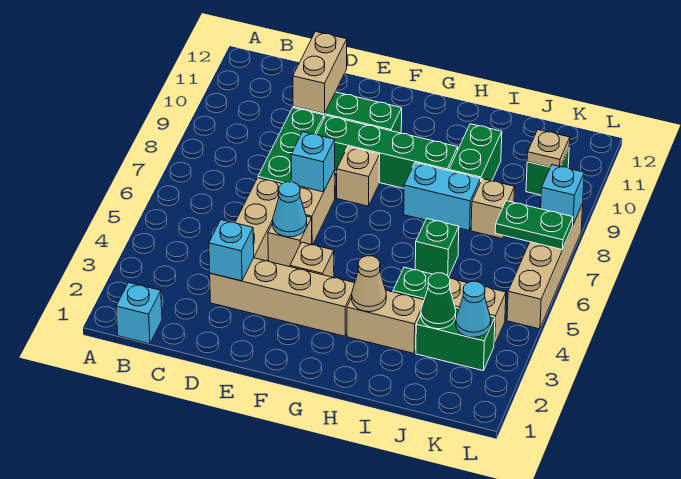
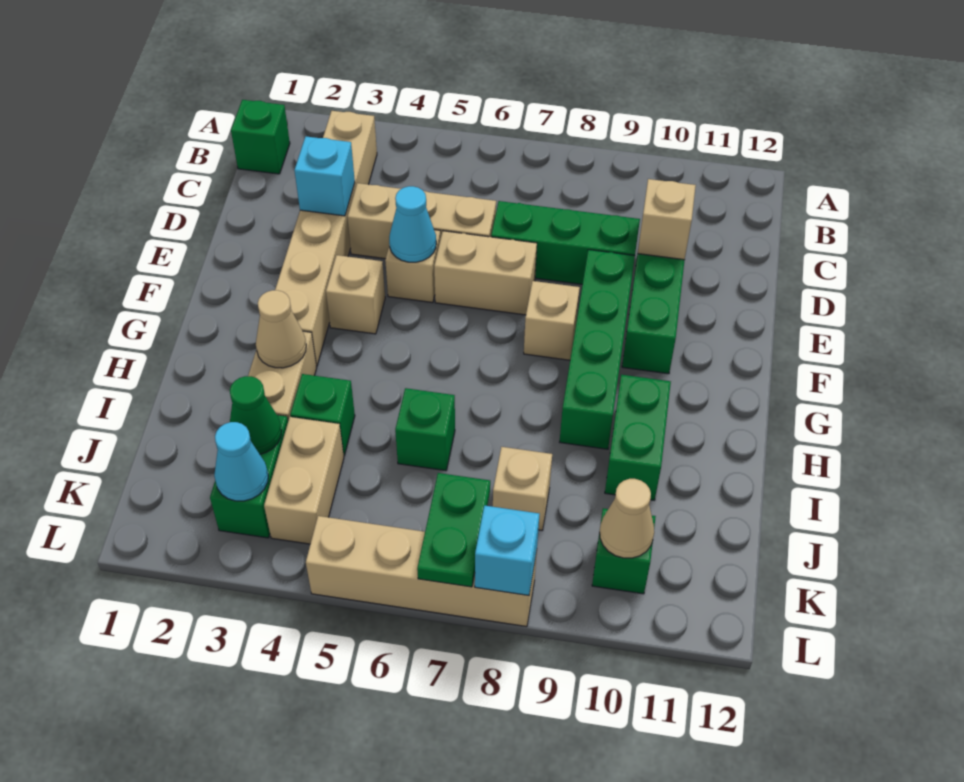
cyan 1x1 brick [116,283,162,344] -> green 1x1 brick [231,100,290,174]
tan 1x4 brick [210,258,355,336] -> tan 1x6 brick [275,111,377,366]
tan 1x2 brick [293,32,347,114] -> tan 1x1 brick [638,179,696,260]
cyan 1x1 brick [291,132,335,192] -> none
cyan 1x2 brick [404,163,481,230] -> none
green 1x2 brick [449,124,502,181] -> green 1x2 brick turned to [605,375,671,500]
tan 1x1 plate [527,130,570,167] -> tan 1x1 cone [600,479,654,558]

